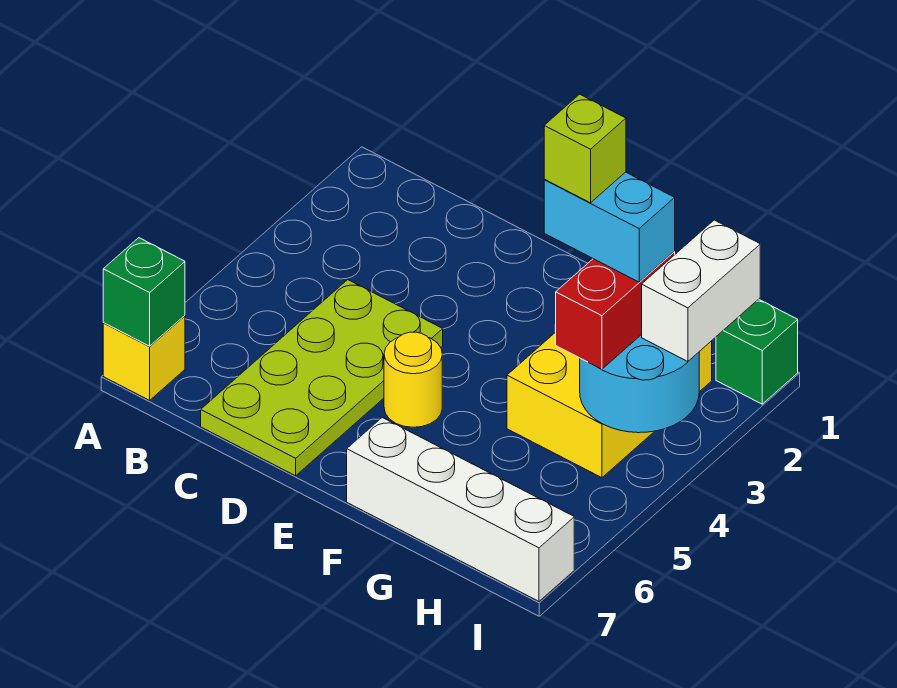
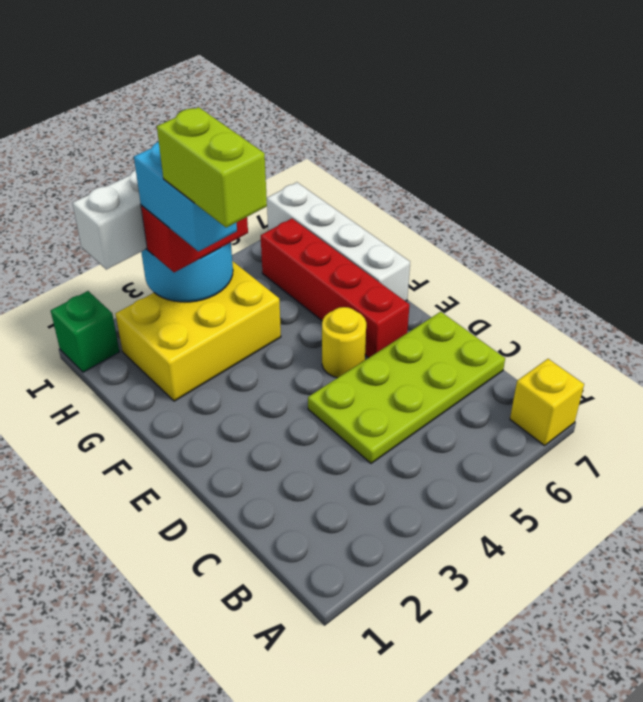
green 1x1 brick [103,238,185,346] -> none
none -> red 1x4 brick [261,218,409,358]
lime 1x1 brick [544,94,626,203] -> lime 1x2 brick [157,107,267,228]

